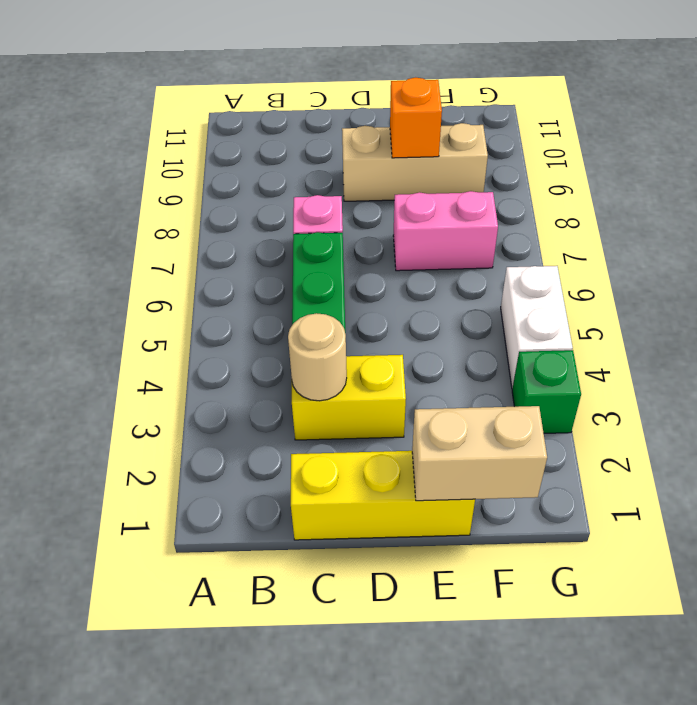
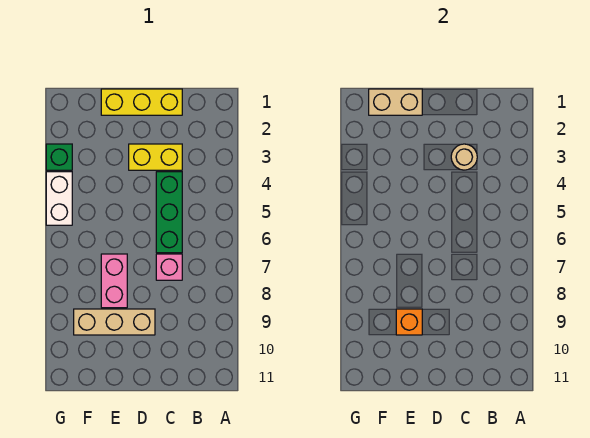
pink 1x2 brick [393,191,498,271] -> pink 1x2 brick turned to [101,254,127,308]

